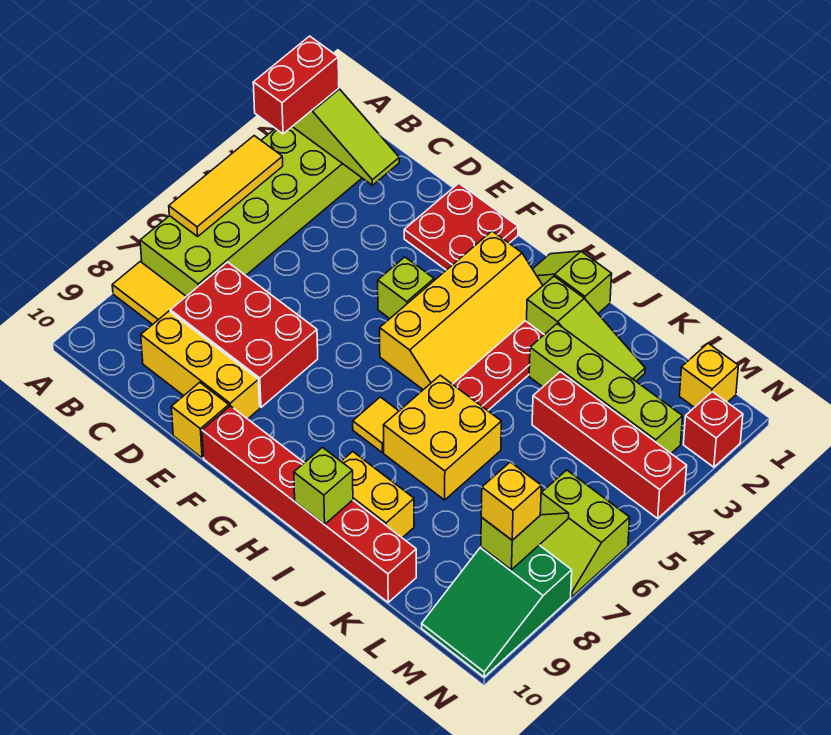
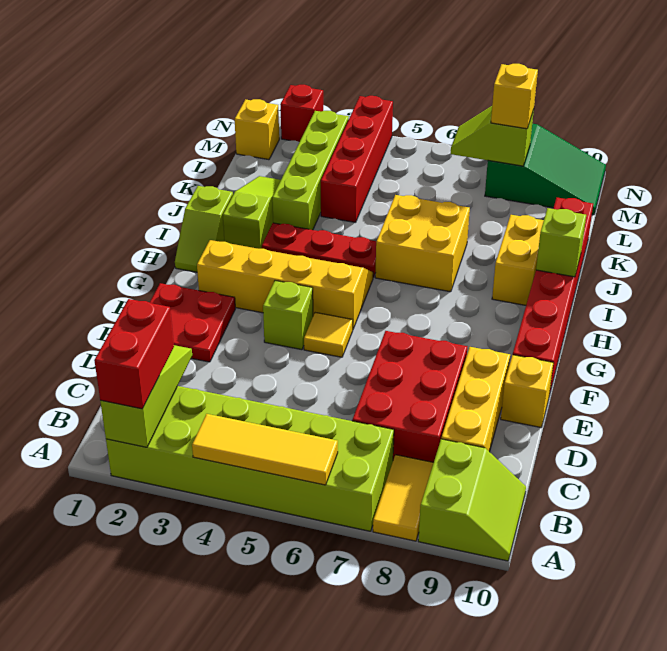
red 1x2 brick [253,36,339,134] -> red 1x2 brick turned to [94,299,174,409]
yellow 1x1 tile [353,397,398,452] -> yellow 1x1 tile moved to [304,313,353,357]
lime 2x2 slope [540,470,630,597] -> lime 2x2 slope moved to [418,439,526,561]

